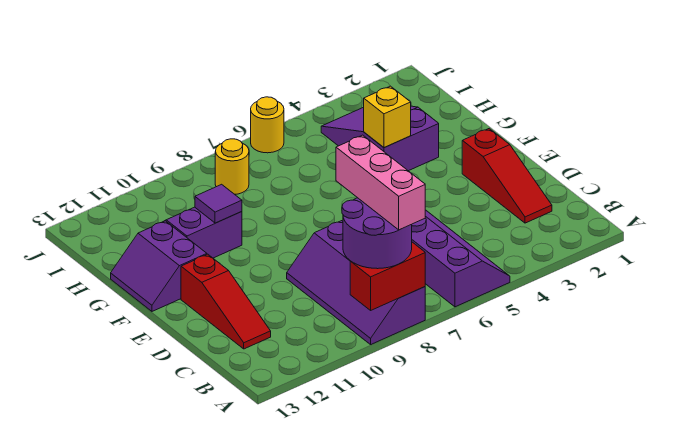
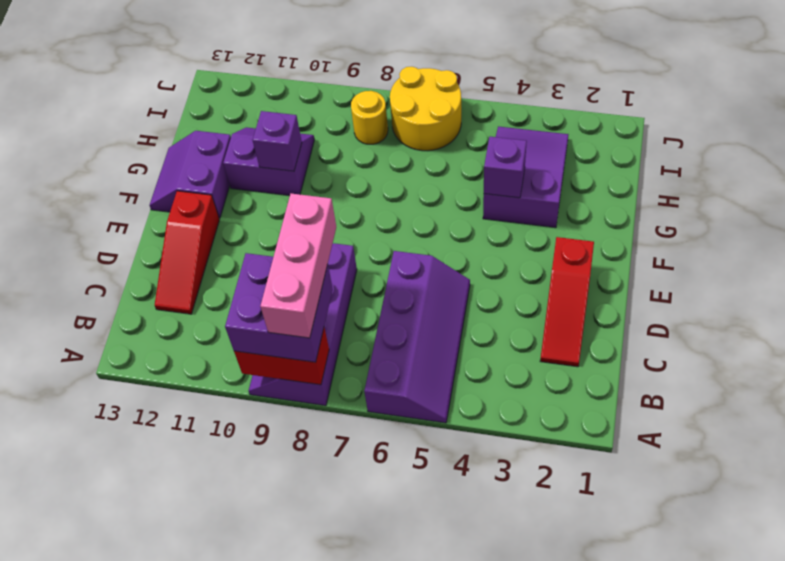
purple 2x2 round brick [342,198,412,269] -> purple 2x2 brick [225,253,333,362]
yellow 1x1 brick [364,86,411,148] -> purple 1x1 brick [484,137,527,198]
purple 1x1 tile [195,184,242,223] -> purple 1x1 brick [253,111,302,171]
yellow 1x1 round brick [251,97,284,153] -> yellow 2x2 round brick [390,67,461,151]

